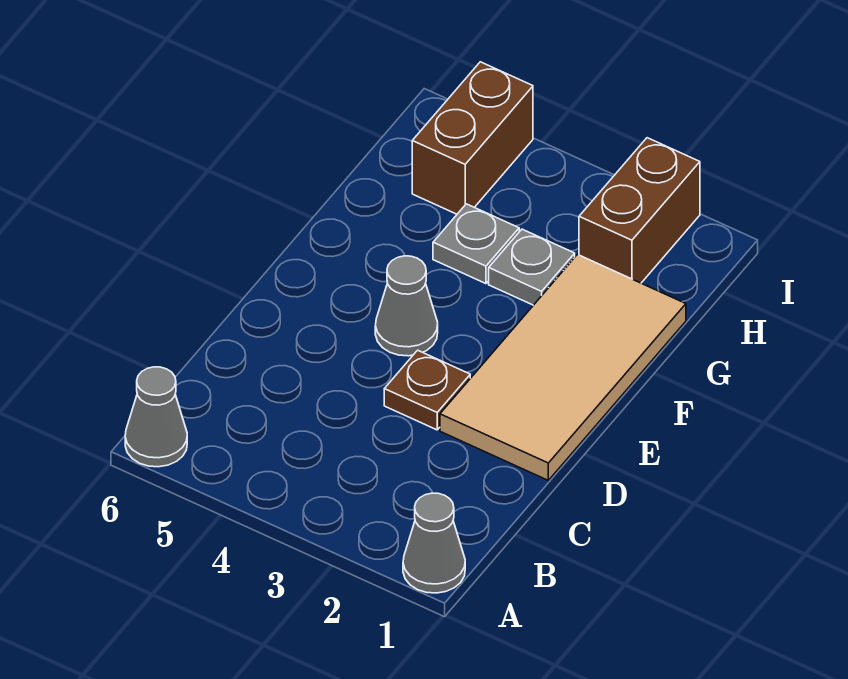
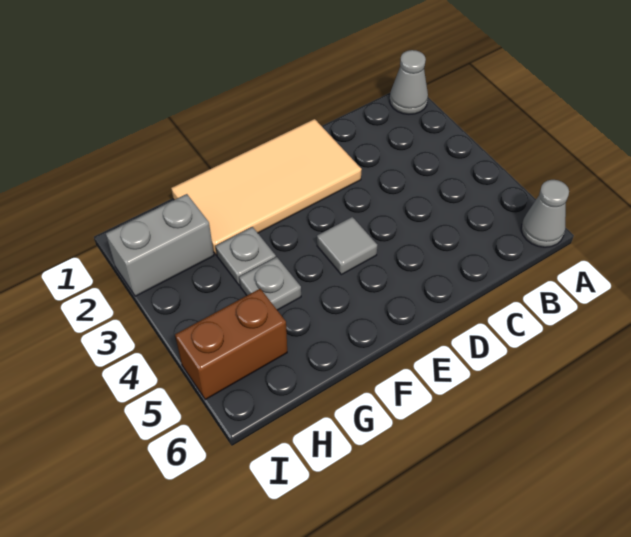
brown 1x1 plate [384,350,470,430] -> none
grey 1x1 cone [375,256,438,356] -> grey 1x1 tile [317,217,377,275]
brown 1x2 brick [579,138,700,283] -> grey 1x2 brick [106,194,214,296]

